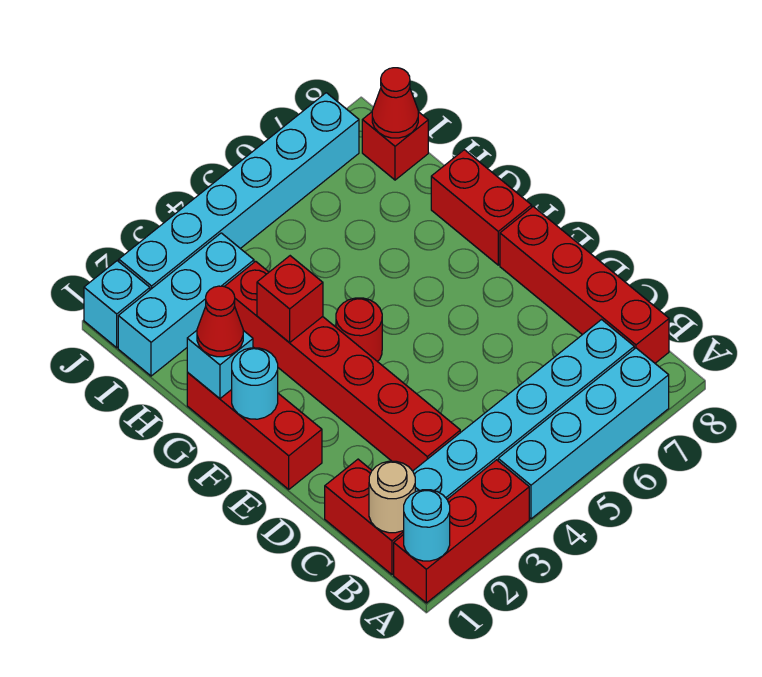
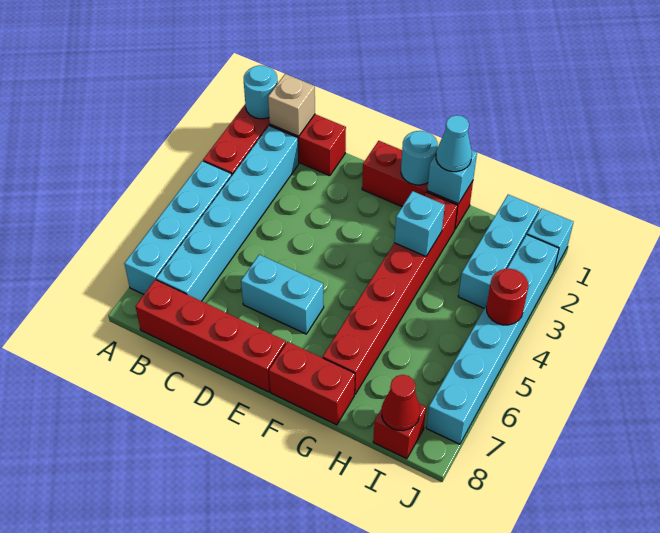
tan 1x1 round brick [369,461,415,533] -> tan 1x1 brick [268,74,315,136]
red 1x6 brick [224,261,460,471] -> red 1x6 brick turned to [323,192,458,394]
none -> cyan 1x2 brick [241,255,324,334]
red 1x1 round brick [336,298,382,362] -> red 1x1 round brick moved to [486,269,528,325]
red 1x1 cone [197,286,243,357] -> cyan 1x1 cone [436,115,472,172]
red 1x1 brick [257,256,323,343] -> cyan 1x1 brick [394,191,445,256]

